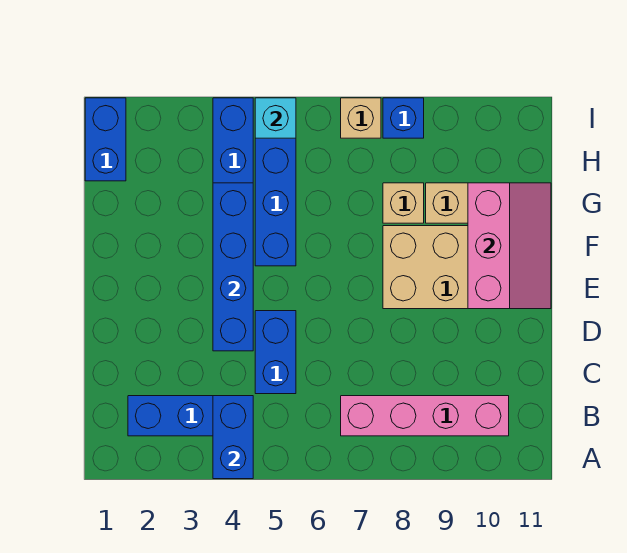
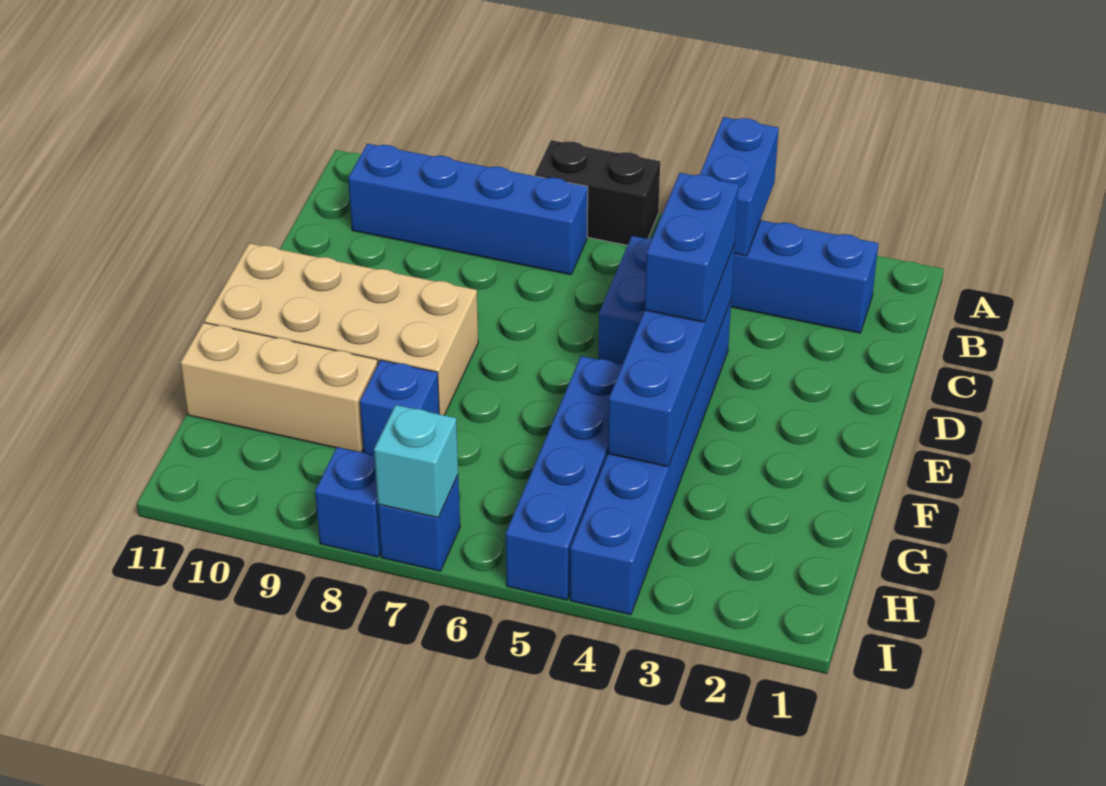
none -> black 1x2 brick [535,140,660,245]
pink 1x4 brick [341,396,509,436] -> blue 1x4 brick [348,144,588,275]
pink 2x3 slope [468,183,551,309] -> none
tan 1x1 brick [383,183,424,223] -> blue 1x1 brick [360,360,439,455]
blue 1x2 brick [85,98,126,181] -> blue 1x2 brick moved to [644,173,739,322]
cyan 1x1 brick [255,98,296,138] -> cyan 1x1 brick moved to [374,405,458,518]
tan 1x1 brick [341,98,381,138] -> blue 1x1 brick [378,475,460,571]

